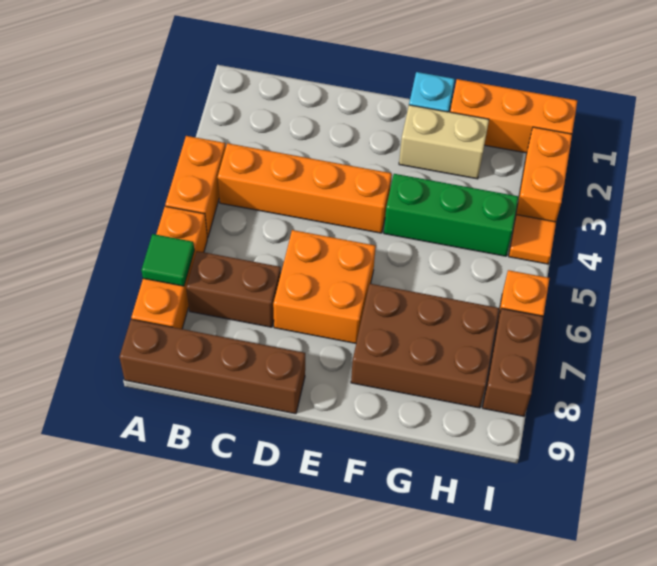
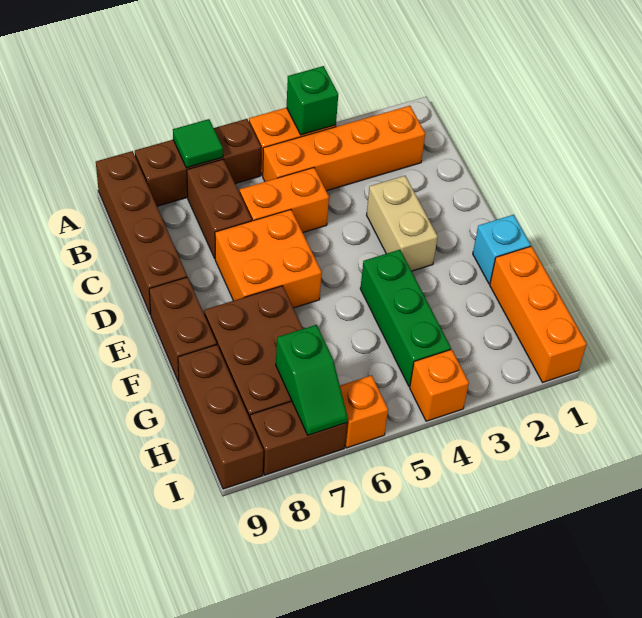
none -> green 1x1 brick [286,66,338,135]
orange 1x3 brick [131,206,207,329] -> brown 1x3 brick [135,119,261,206]
orange 1x4 brick [218,143,392,233] -> orange 1x4 brick turned to [263,106,425,191]
none -> brown 1x2 brick [149,277,217,382]
tan 1x2 brick [399,105,489,179] -> tan 1x2 brick moved to [367,176,438,271]
none -> brown 1x3 brick [178,345,263,489]
none -> green 1x2 slope [276,325,348,435]
orange 1x2 brick [515,127,572,222] -> orange 1x2 brick moved to [240,168,329,232]
orange 1x1 tile [509,215,556,264] -> orange 1x1 brick [410,349,469,421]

